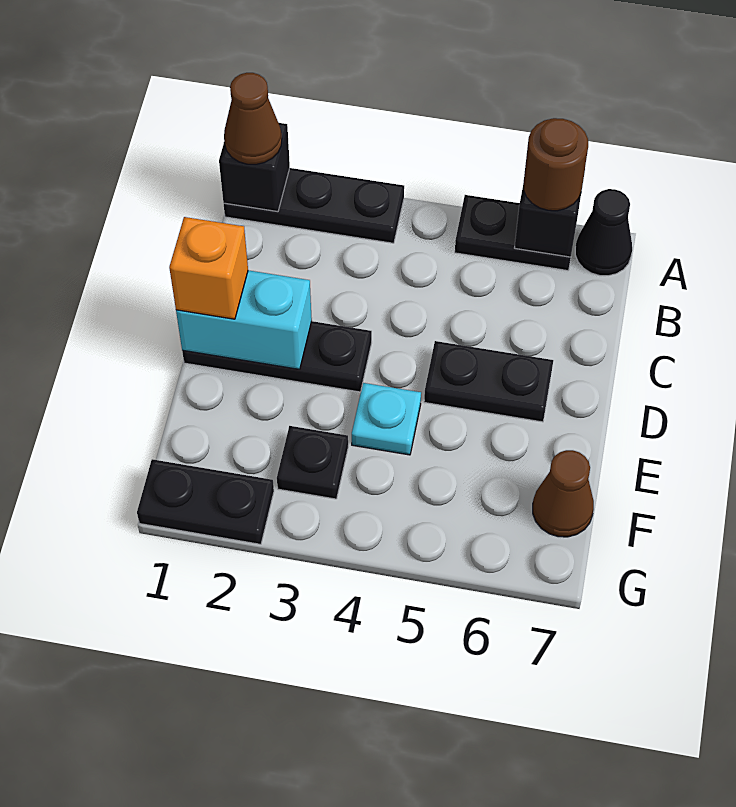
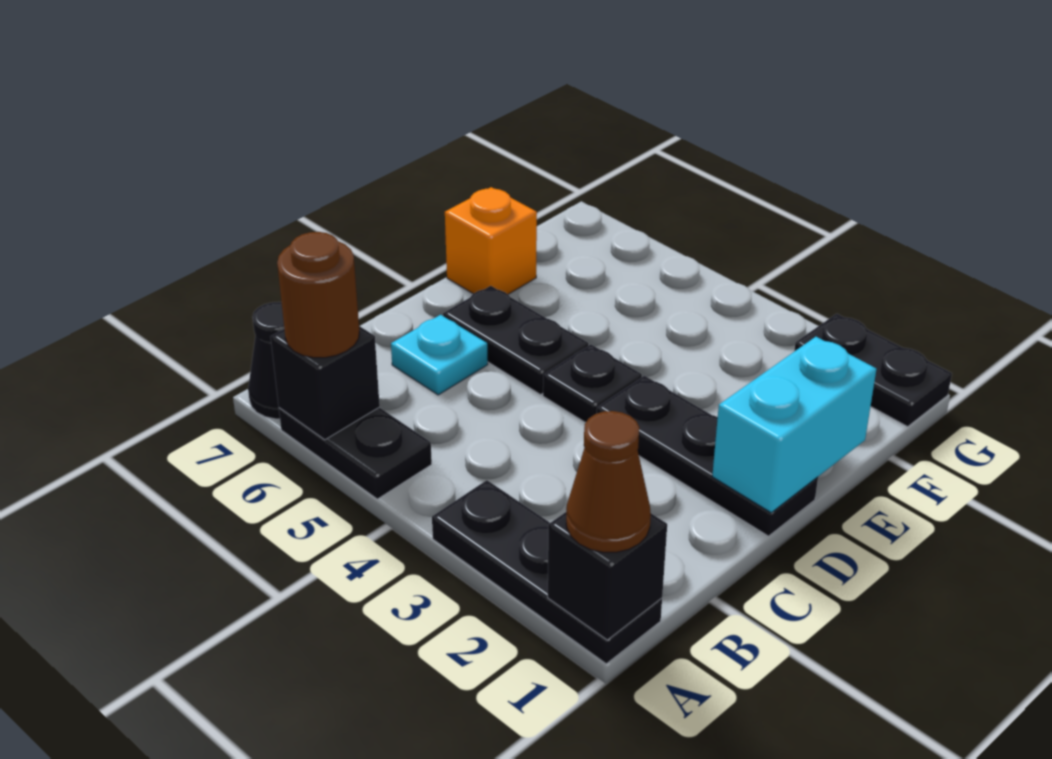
cyan 1x2 brick [176,270,312,369] -> cyan 1x2 brick turned to [712,337,876,513]
orange 1x1 brick [169,217,248,319] -> orange 1x1 brick moved to [445,187,537,294]
cyan 1x1 plate [352,383,421,455] -> cyan 1x1 plate moved to [391,315,488,395]
black 1x1 plate [277,426,348,499] -> black 1x1 plate moved to [543,344,642,423]
brown 1x1 cone [533,450,594,537] -> none

